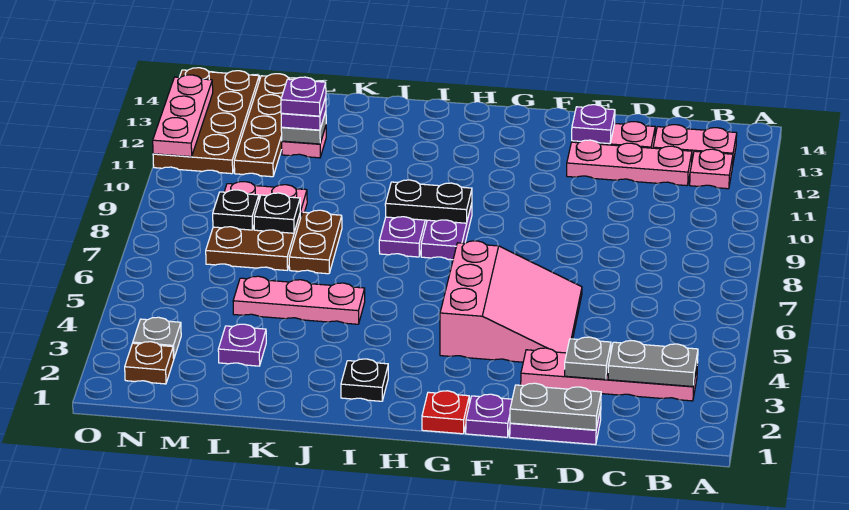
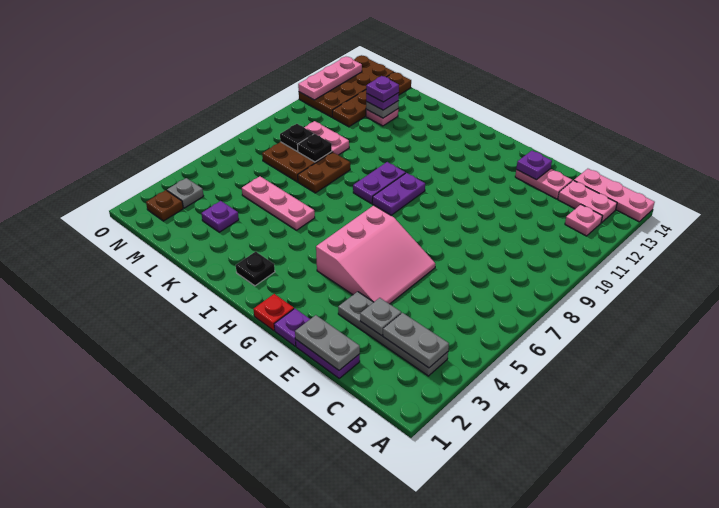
pink 1x4 plate [521,348,698,401] -> grey 1x4 plate [338,292,448,376]
pink 1x3 plate [567,140,692,186] -> pink 1x3 plate moved to [574,169,655,222]
black 1x2 plate [385,180,472,223] -> none

